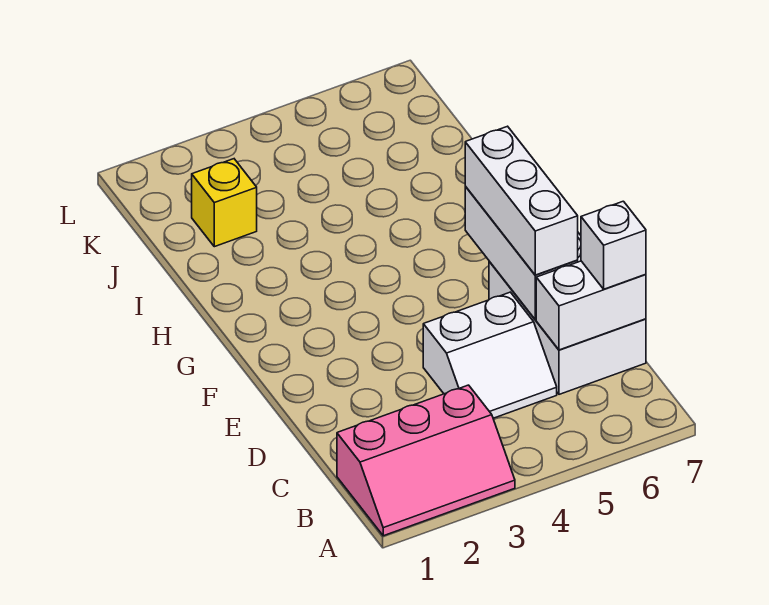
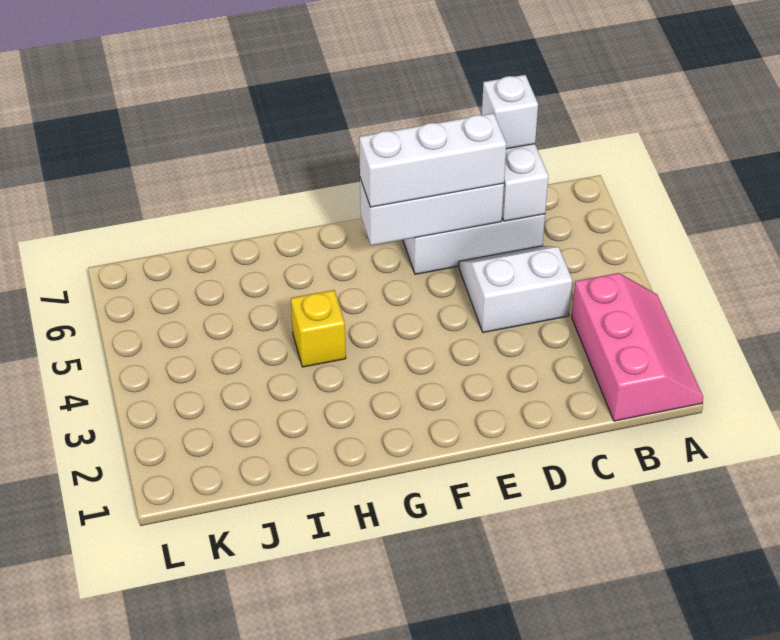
white 2x2 slope [423,292,557,418] -> white 2x2 slope turned to [459,246,572,333]
yellow 1x1 brick [192,159,257,247] -> yellow 1x1 brick moved to [291,290,346,367]

